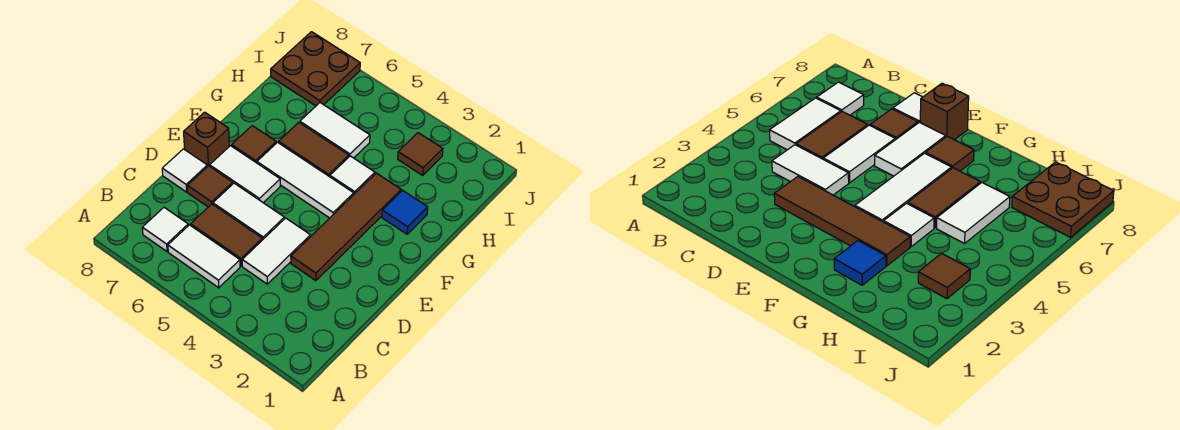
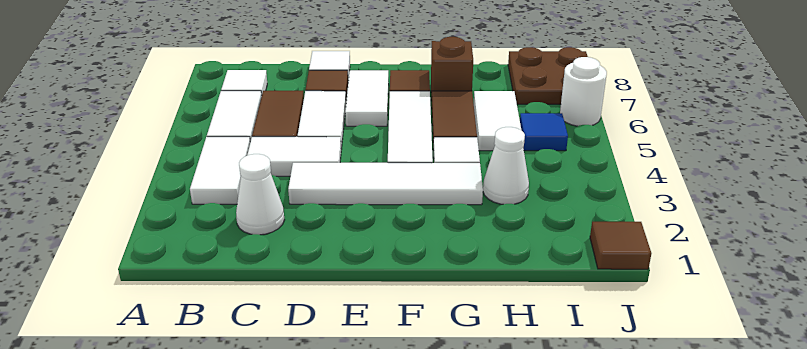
none -> white 1x2 tile [190,137,250,204]
none -> white 1x1 cone [236,154,284,235]
brown 1x4 tile [291,173,401,281] -> white 1x4 tile [288,163,483,205]
brown 1x1 brick [184,112,229,167] -> brown 1x1 brick moved to [431,37,473,101]
blue 1x1 tile [382,190,428,234] -> blue 1x1 tile moved to [520,113,568,151]
none -> white 1x1 cone [483,127,529,204]
brown 1x1 tile [398,133,443,175] -> brown 1x1 tile moved to [590,222,651,269]
none -> white 1x1 round brick [560,57,607,126]

